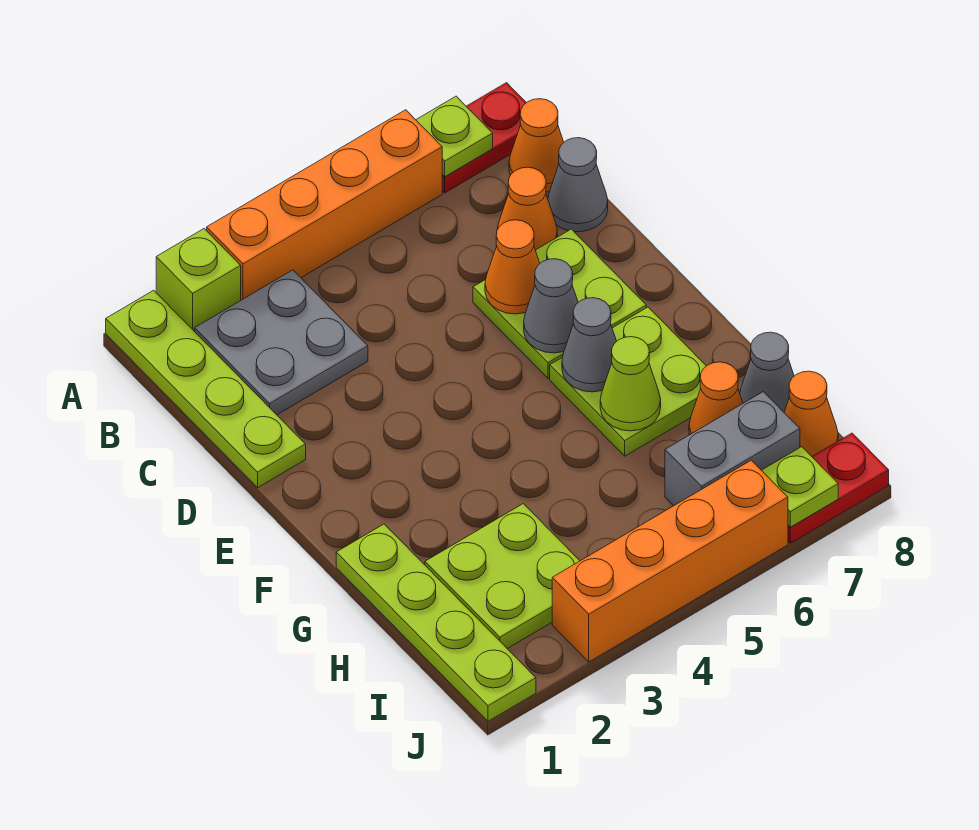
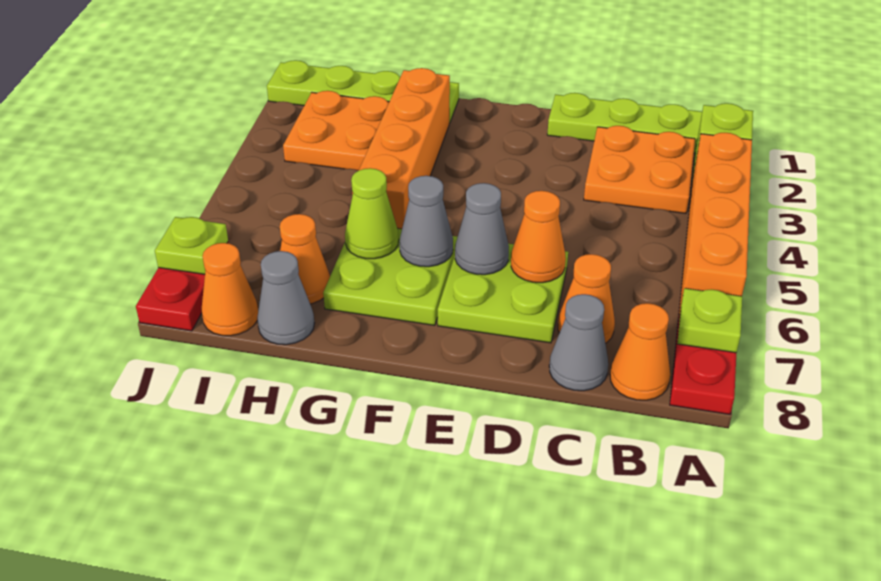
grey 2x2 plate [195,270,368,415] -> orange 2x2 plate [584,126,695,213]
lime 2x2 plate [425,504,580,649] -> orange 2x2 plate [283,91,389,171]
grey 1x2 brick [665,392,800,506] -> none
orange 1x4 brick [552,460,788,662] -> orange 1x4 brick moved to [352,68,450,229]

